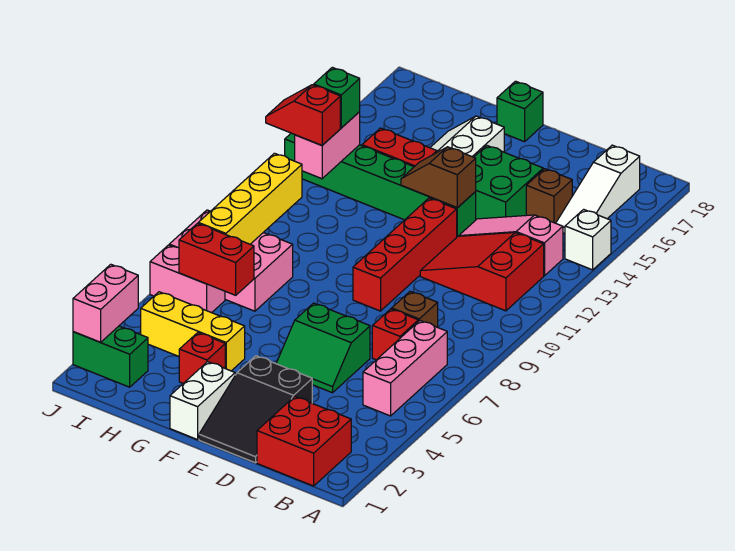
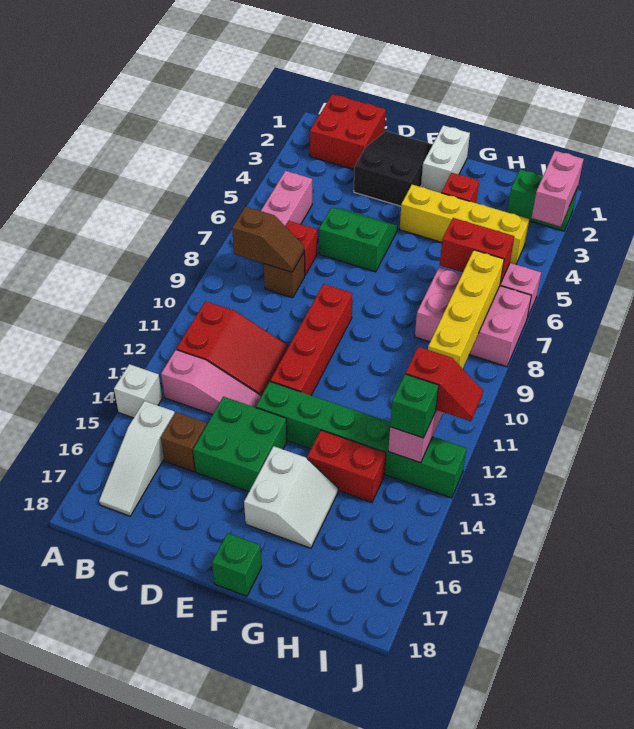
white 1x3 slope [556,145,640,234] -> white 1x3 slope turned to [99,401,175,516]
brown 1x2 slope [401,147,476,208] -> brown 1x2 slope moved to [232,207,304,272]
yellow 1x3 brick [141,292,245,371] -> yellow 1x4 brick [400,185,529,264]

